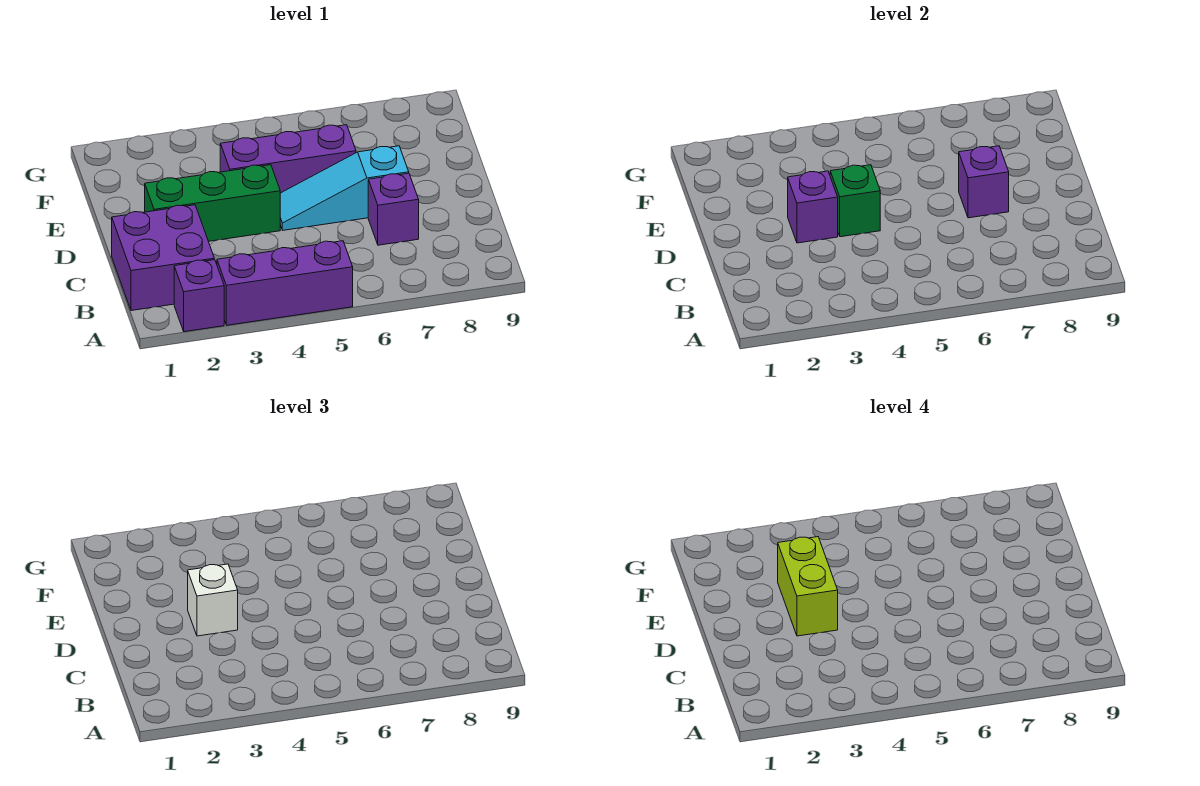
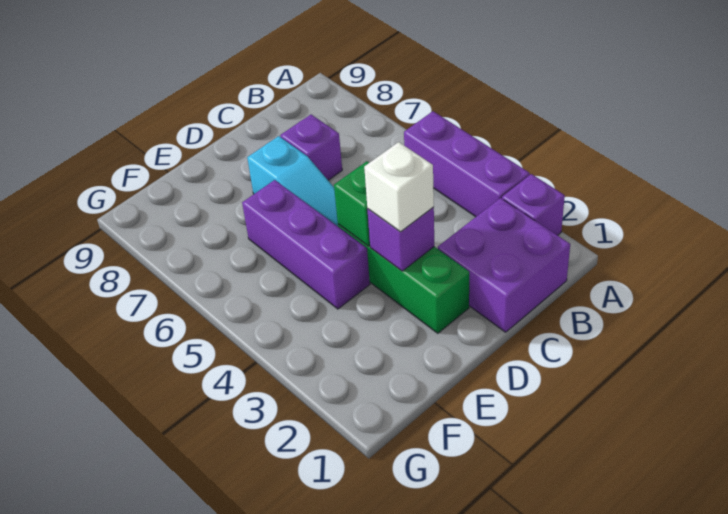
lime 1x2 brick [778,537,838,636] -> none
purple 1x1 brick [959,146,1009,218] -> none

